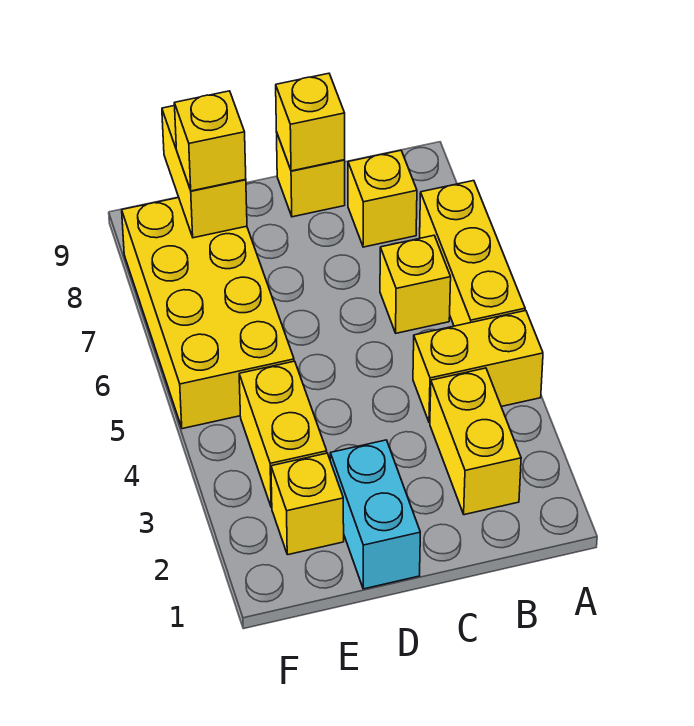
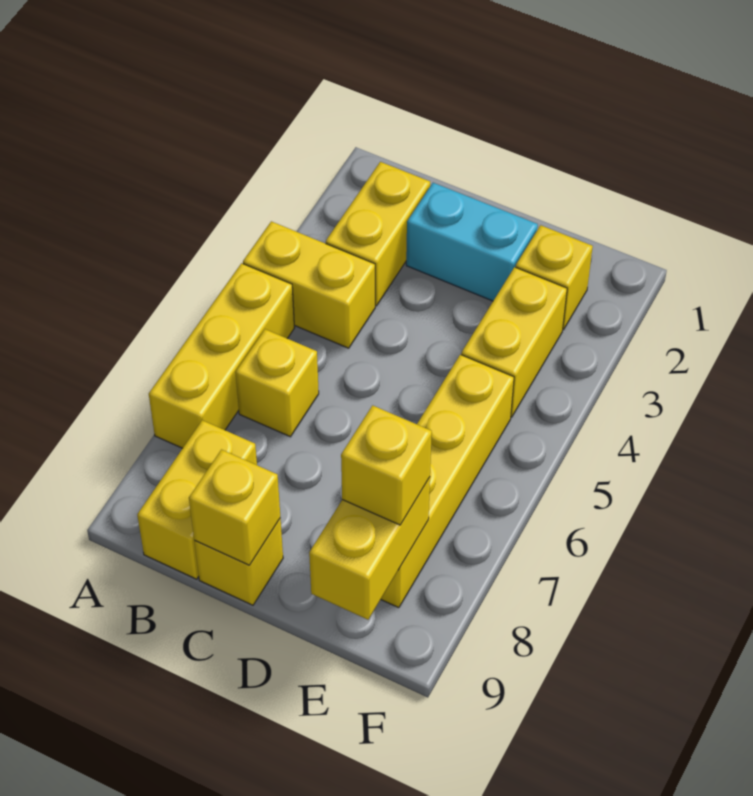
yellow 1x1 brick [348,150,417,247] -> yellow 1x2 brick [137,420,257,579]
cyan 1x2 brick [330,440,420,589] -> cyan 1x2 brick turned to [406,183,538,301]
yellow 2x4 brick [122,198,294,429] -> yellow 1x4 brick [381,355,514,608]

